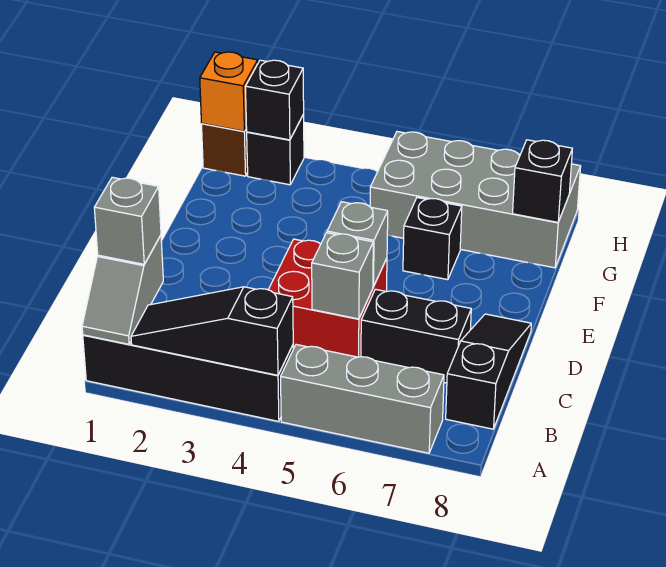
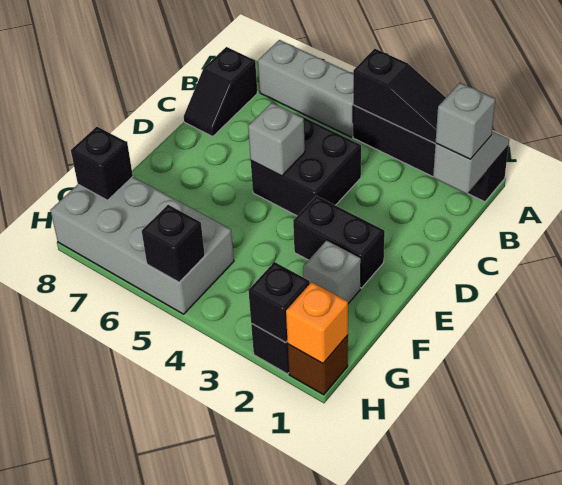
black 1x3 slope [446,314,531,429] -> black 1x2 slope [184,47,257,136]
red 2x2 brick [268,239,387,357] -> black 2x2 brick [251,114,361,216]
grey 1x1 brick [312,233,373,319] -> grey 1x1 brick moved to [303,240,361,303]
black 1x2 brick [361,289,471,383] -> black 1x2 brick moved to [293,196,385,288]
black 1x1 brick [403,198,462,280] -> black 1x1 brick moved to [142,205,205,282]

